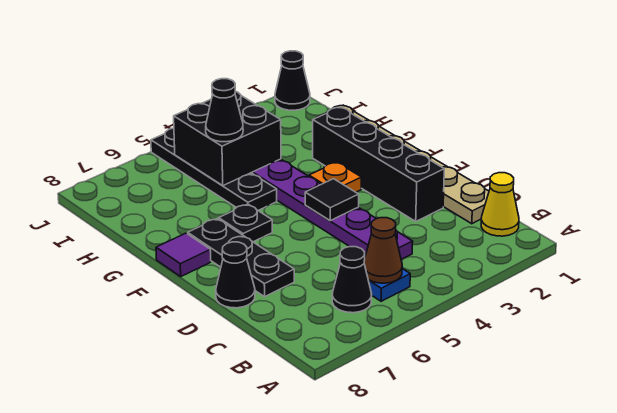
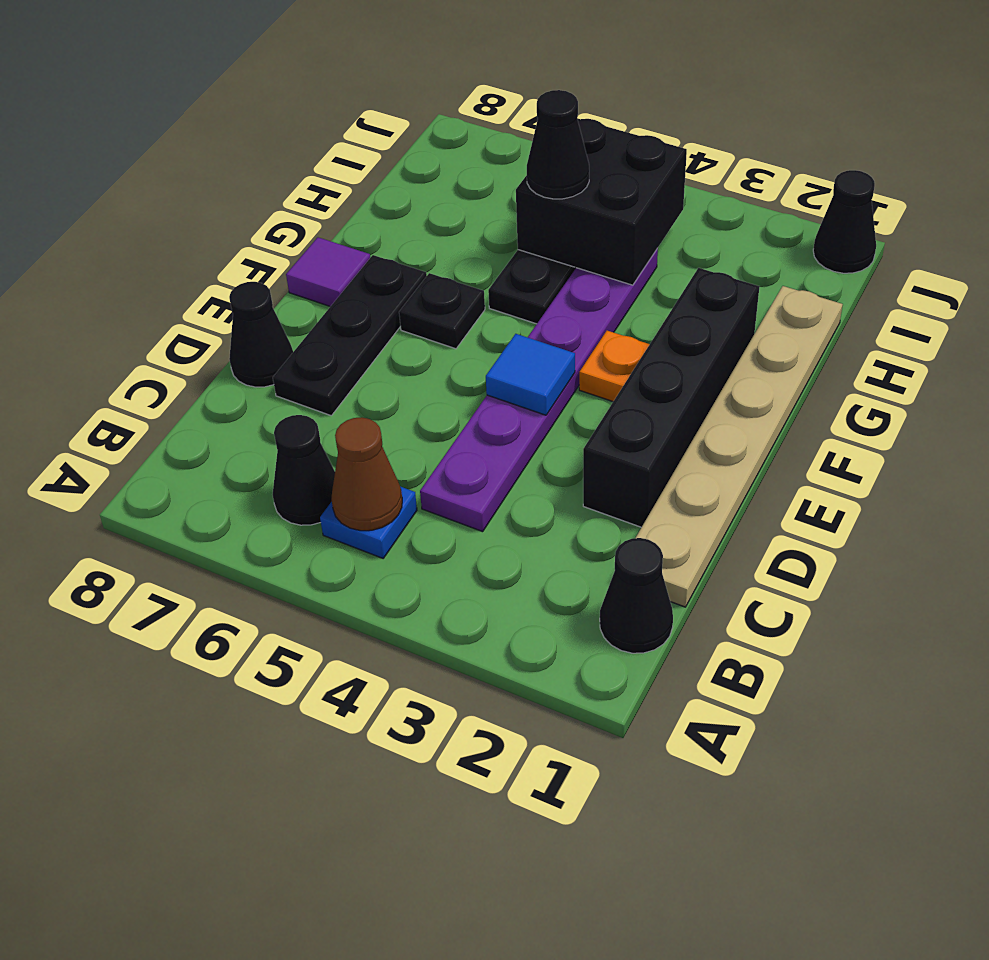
yellow 1x1 cone [481,173,519,236] -> black 1x1 cone [600,538,673,653]
black 1x1 tile [305,179,359,221] -> blue 1x1 tile [486,334,575,415]

